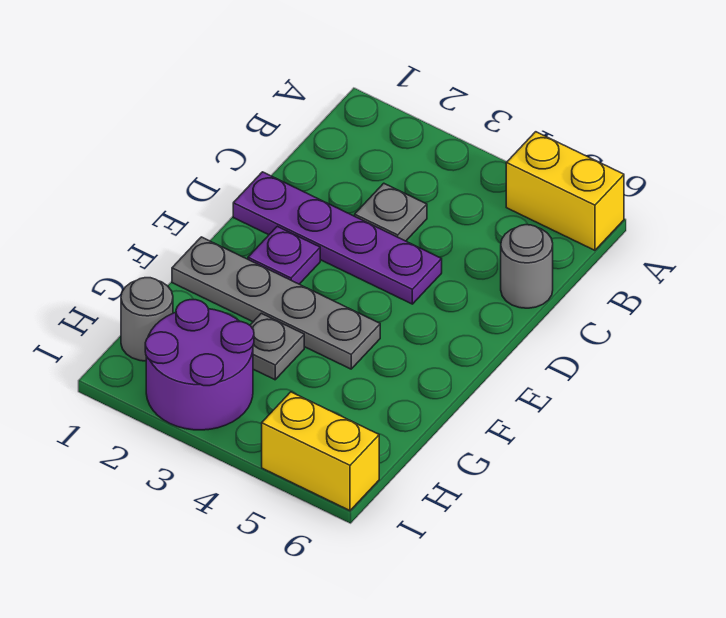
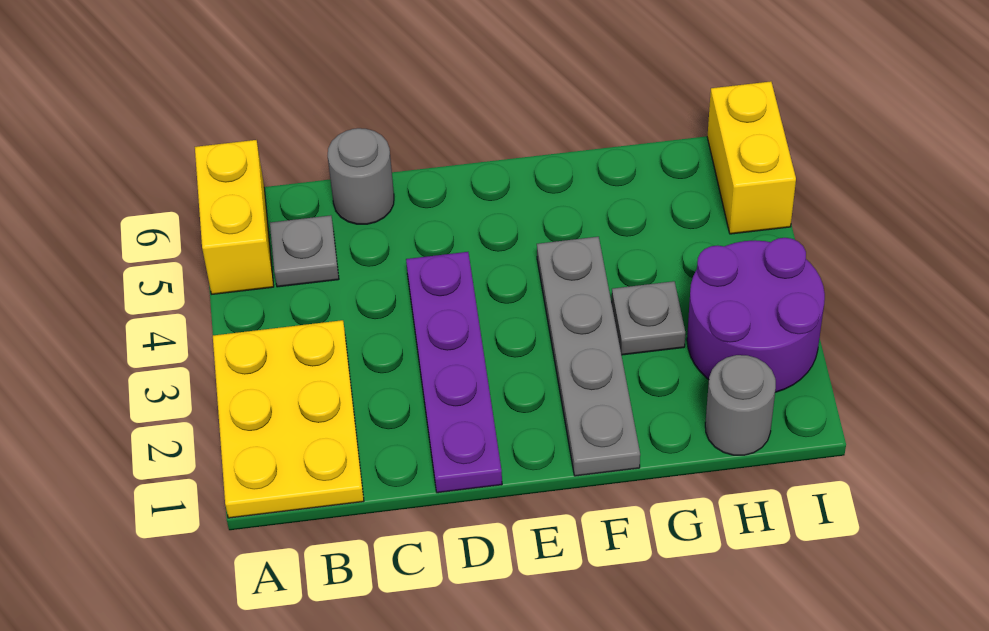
none -> yellow 2x3 plate [213,320,364,518]
grey 1x1 plate [355,183,427,241] -> grey 1x1 plate moved to [270,215,339,287]
purple 1x1 plate [248,226,320,284] -> none

